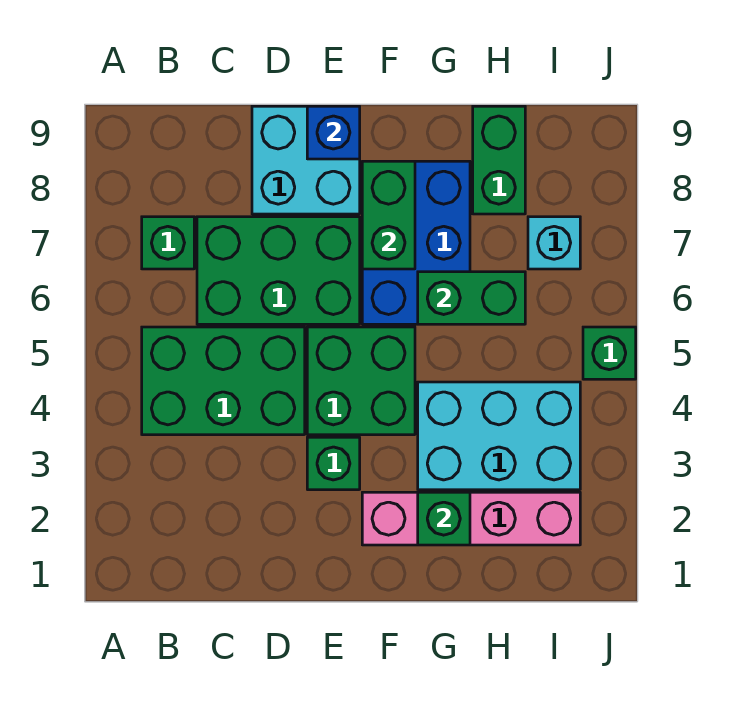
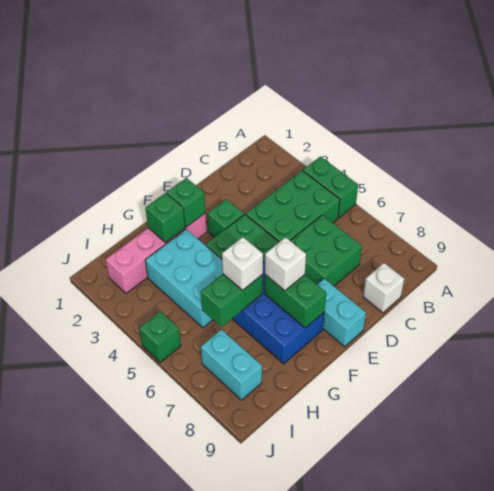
green 1x1 brick [142,217,194,269] -> green 1x1 brick moved to [167,178,205,227]
green 2x3 brick [197,217,360,324] -> green 2x2 brick [290,215,362,286]
none -> white 1x1 brick [363,263,404,313]
cyan 2x2 brick [252,106,360,214] -> cyan 1x2 brick [317,279,366,347]
blue 1x1 brick [307,106,360,159] -> none
none -> white 1x1 brick [265,237,306,291]
cyan 2x3 brick [418,382,580,490] -> cyan 2x3 brick turned to [145,229,223,328]
none -> white 1x1 brick [222,237,263,291]
green 1x2 brick [473,106,525,214] -> green 1x2 brick moved to [303,156,358,218]
cyan 1x1 brick [528,217,580,269] -> cyan 1x2 brick [201,330,262,400]

